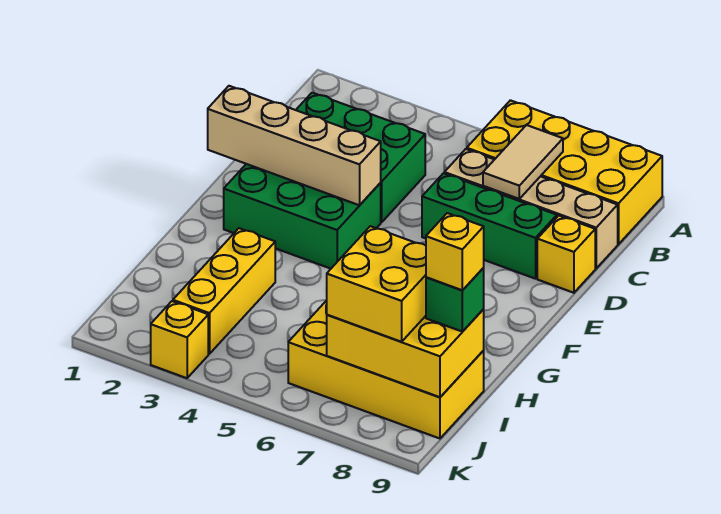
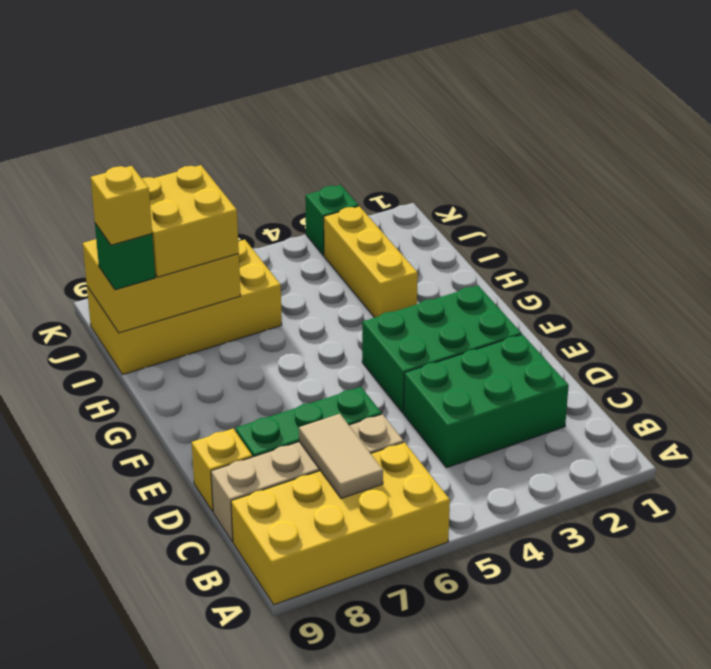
tan 1x4 brick [208,86,381,205] -> none
yellow 1x1 brick [151,301,208,378] -> green 1x1 brick [305,185,359,256]

